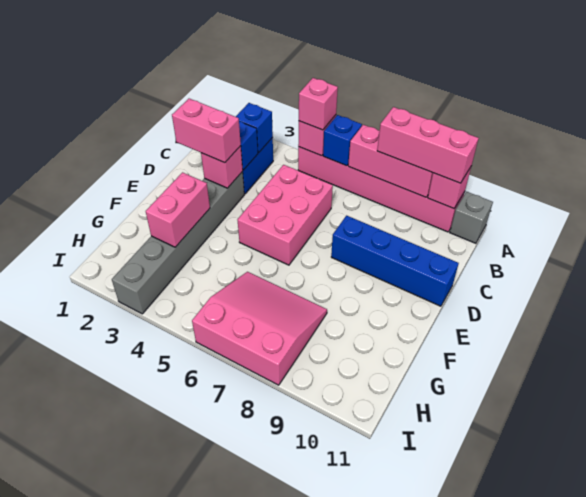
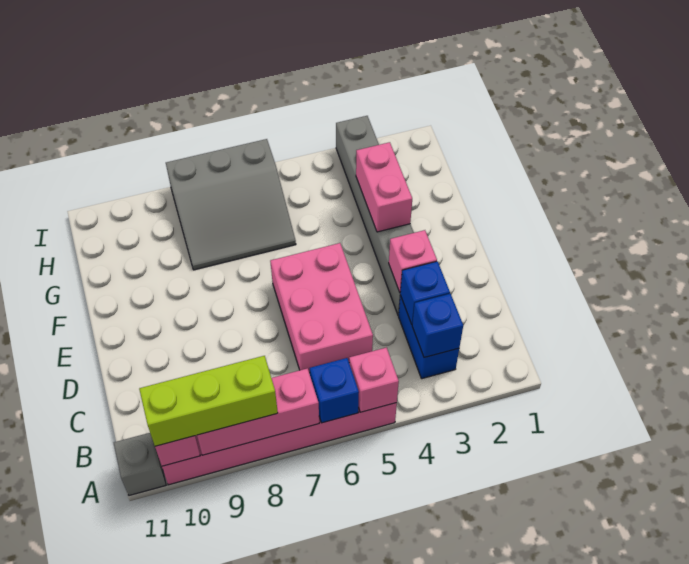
pink 1x1 brick [299,78,338,130] -> none
pink 1x3 brick [377,107,479,183] -> lime 1x3 brick [139,356,278,446]
pink 1x2 brick [172,99,241,163] -> none
blue 1x4 brick [331,216,459,306] -> none
pink 3x3 slope [192,272,327,385] -> grey 3x3 slope [166,139,296,270]

